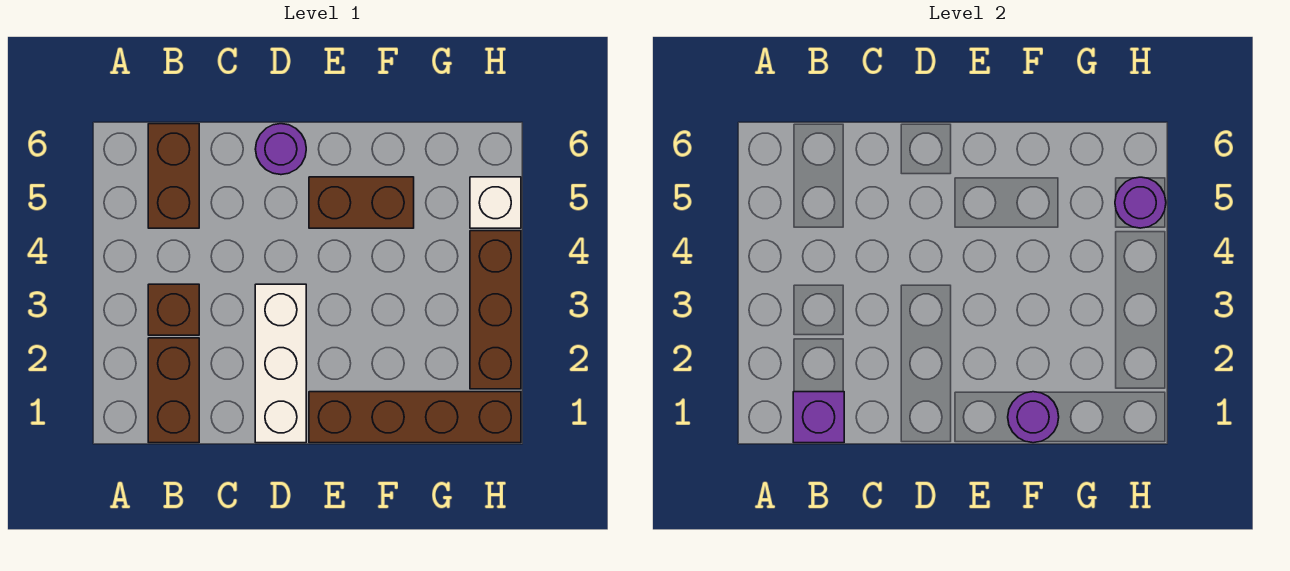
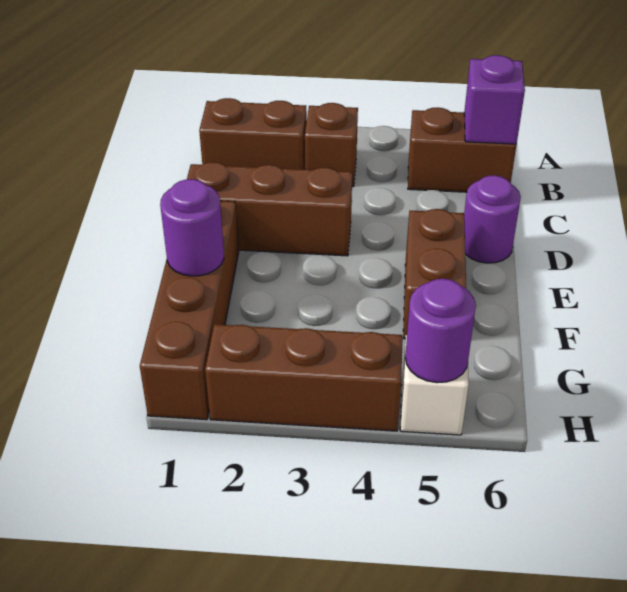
purple 1x1 brick [793,392,844,443] -> purple 1x1 brick moved to [464,55,525,144]
white 1x3 brick [255,284,306,443] -> brown 1x3 brick [187,162,352,256]

